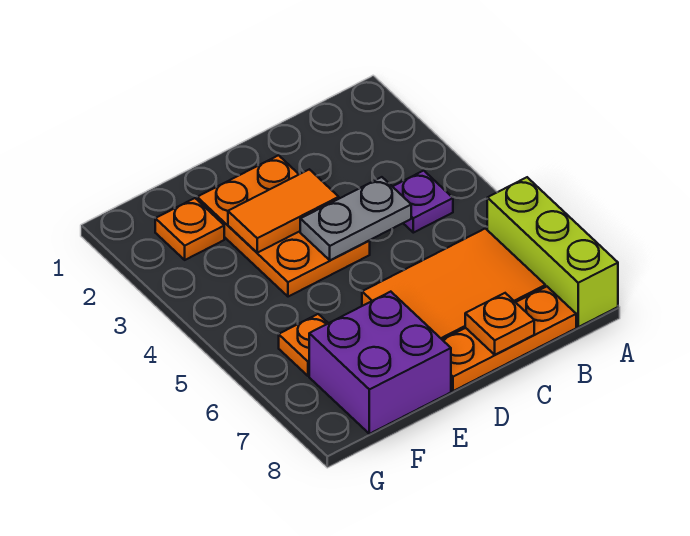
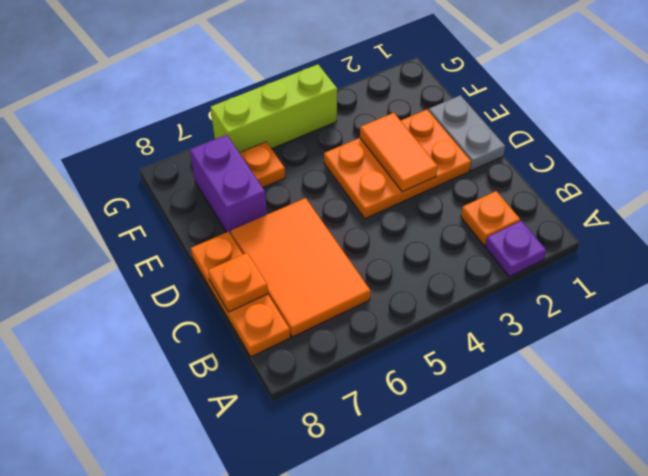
lime 1x3 brick [487,177,618,327] -> lime 1x3 brick moved to [211,64,337,153]
purple 1x1 plate [392,171,453,233] -> purple 1x1 plate moved to [485,221,546,277]
grey 1x2 plate [300,177,411,260] -> grey 1x2 plate moved to [429,95,505,171]
purple 2x2 brick [309,292,451,434] -> purple 1x2 brick [190,135,267,234]
orange 1x1 plate [155,198,224,260] -> orange 1x1 plate moved to [461,191,520,245]

